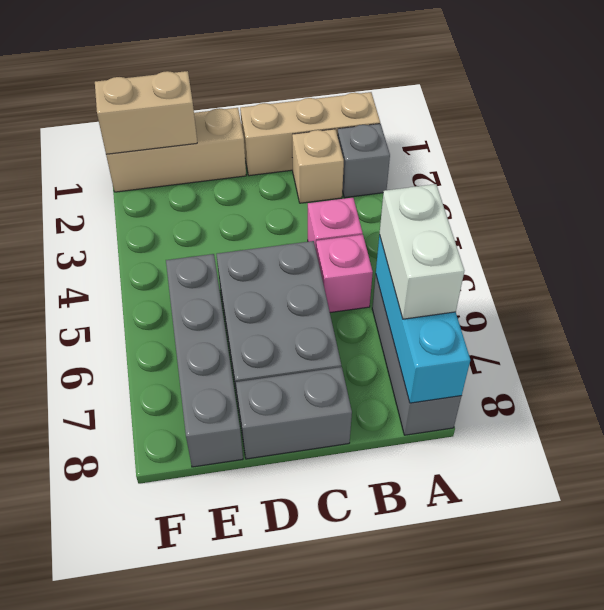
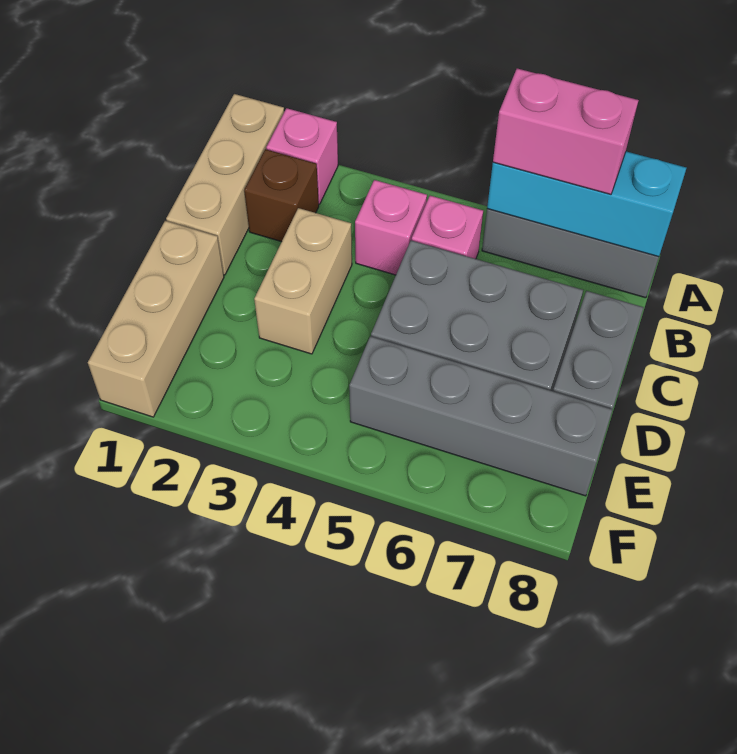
grey 1x1 brick [337,124,390,198] -> pink 1x1 brick [266,108,338,204]
white 1x2 brick [379,184,464,319] -> pink 1x2 brick [493,68,639,194]
tan 1x1 brick [292,129,344,203] -> brown 1x1 brick [244,149,319,242]
tan 1x2 brick [95,71,197,154] -> tan 1x2 brick moved to [254,208,352,354]

